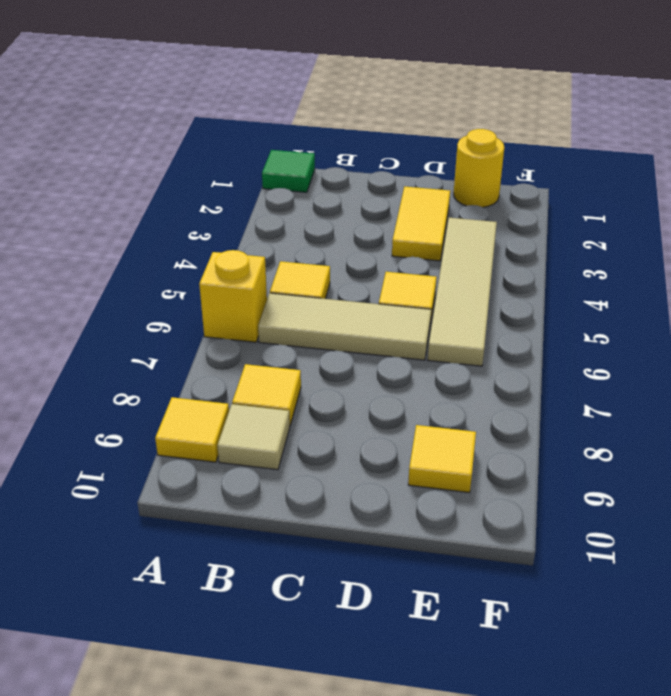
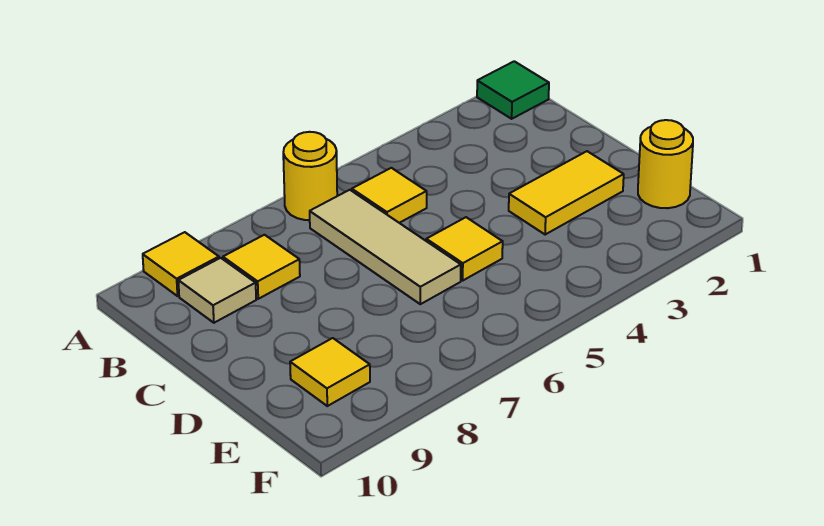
yellow 1x1 brick [199,250,267,342] -> yellow 1x1 round brick [283,132,337,220]
tan 1x4 tile [428,218,497,366] -> none

